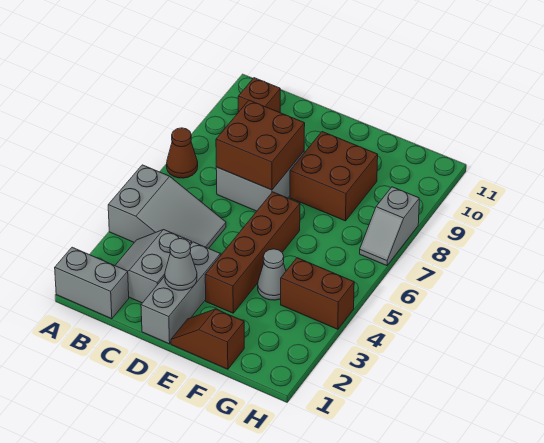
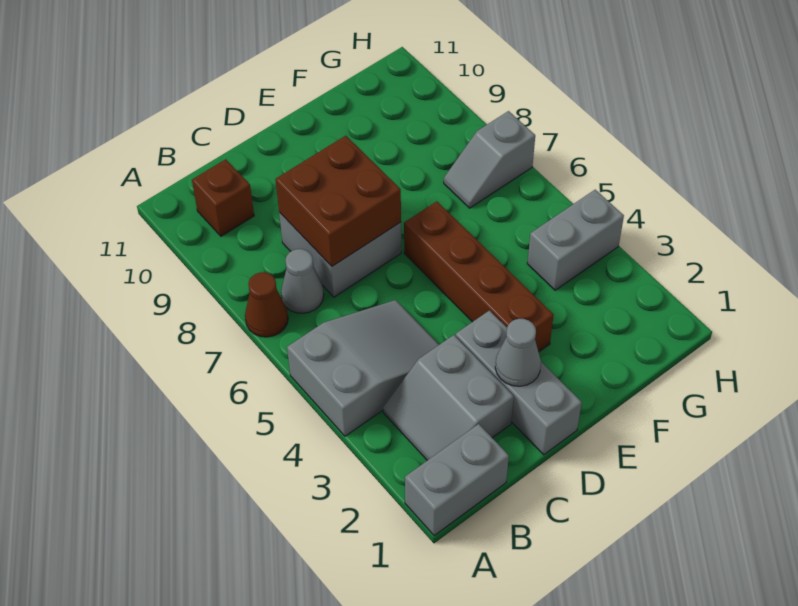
brown 1x2 slope [171,309,244,369] -> none
brown 2x2 brick [290,132,378,221] -> none
grey 1x1 cone [258,249,286,300] -> grey 1x1 cone moved to [281,249,324,313]
brown 1x2 brick [281,258,354,329] -> grey 1x2 brick [527,190,624,290]
grey 1x2 slope [360,187,419,266] -> grey 1x2 slope turned to [444,111,535,208]

